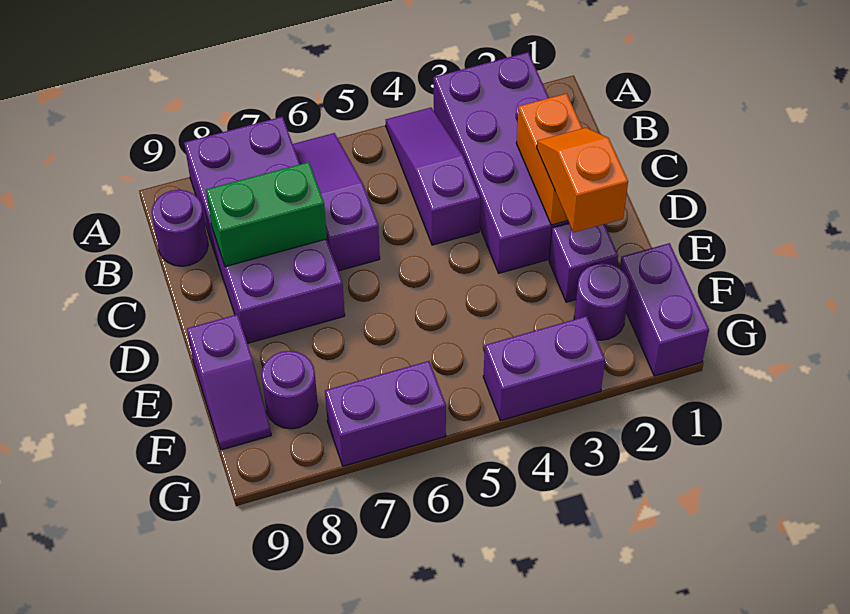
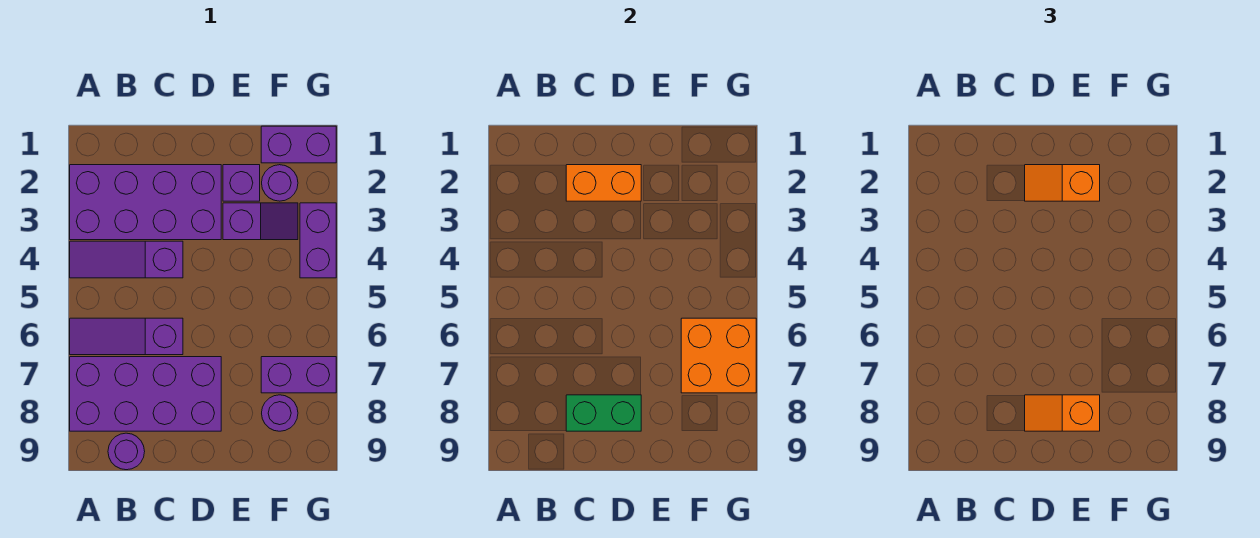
green 1x2 brick [206,162,327,267] -> green 1x2 brick turned to [566,395,641,431]
none -> orange 1x2 slope [1025,395,1100,431]
purple 1x2 slope [187,314,271,450] -> purple 1x2 slope moved to [223,203,298,240]
none -> orange 2x2 brick [681,318,756,393]
purple 1x2 brick [325,361,446,466] -> purple 1x2 brick turned to [261,357,336,393]

